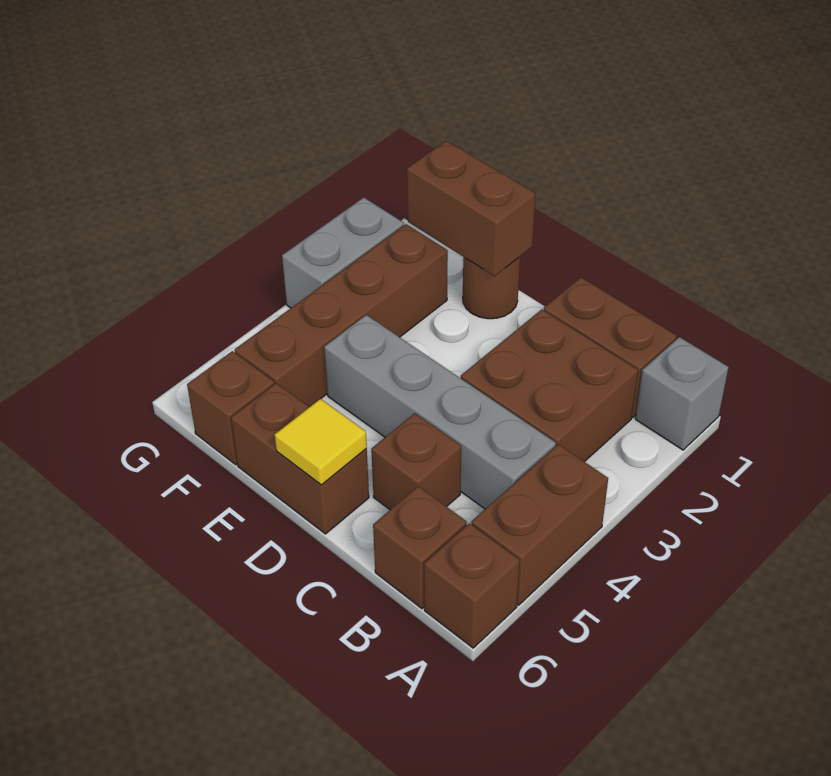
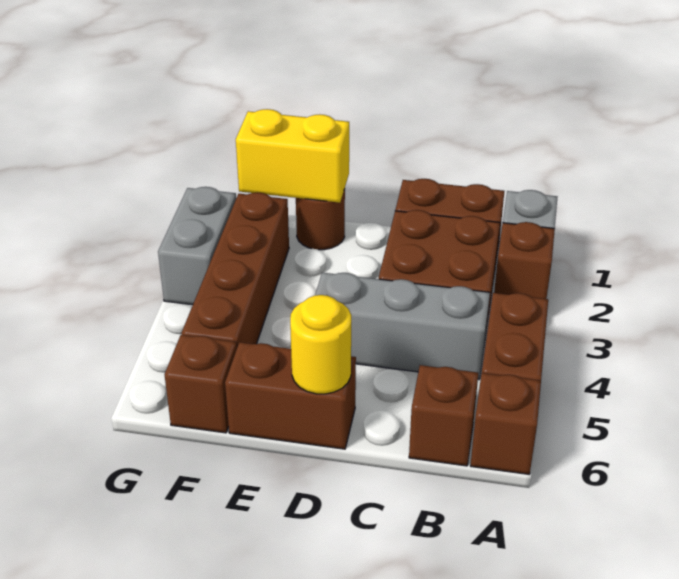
grey 1x4 brick [324,315,556,509] -> grey 1x3 brick [315,273,490,380]
brown 1x1 brick [371,413,461,510] -> brown 1x1 brick moved to [494,222,555,299]
yellow 1x1 tile [275,399,367,485] -> yellow 1x1 round brick [290,295,351,394]
brown 1x2 brick [407,141,536,276] -> yellow 1x2 brick [236,109,349,203]

